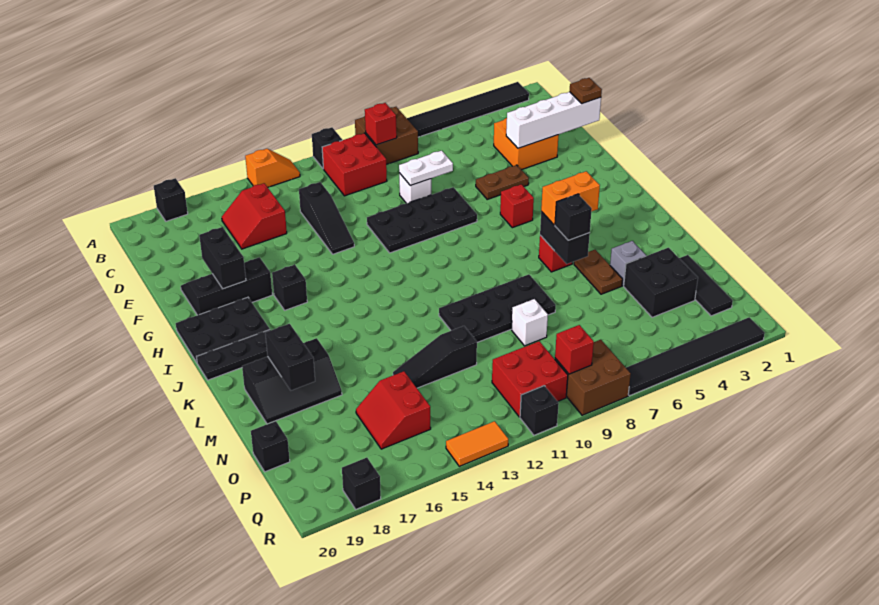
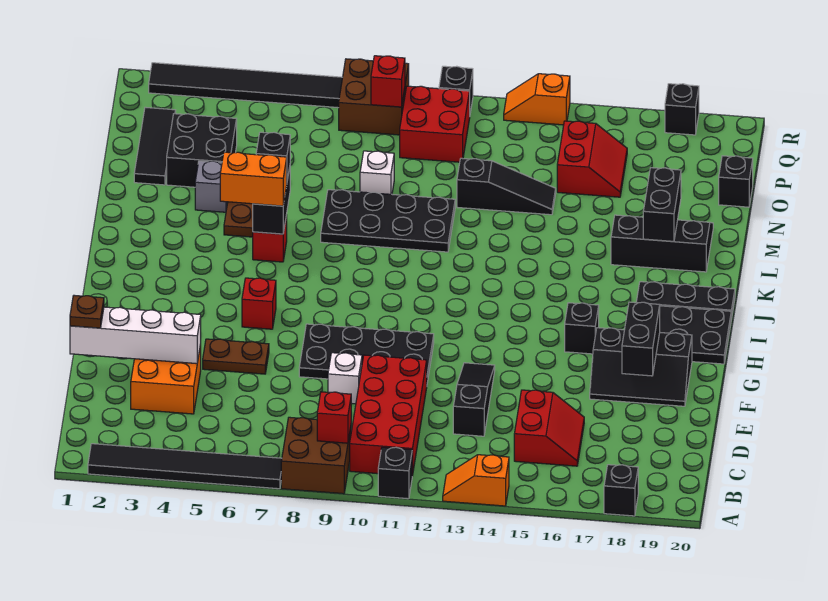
red 2x2 brick [322,133,387,196] -> red 2x4 brick [350,355,427,476]
white 1x2 plate [399,151,453,186] -> none
orange 1x2 tile [446,421,508,466] -> orange 1x2 slope [504,74,570,125]

